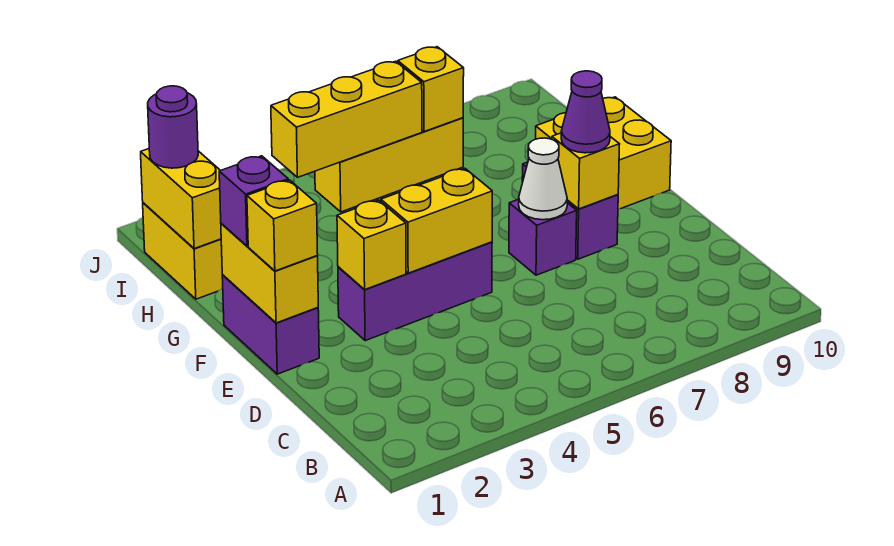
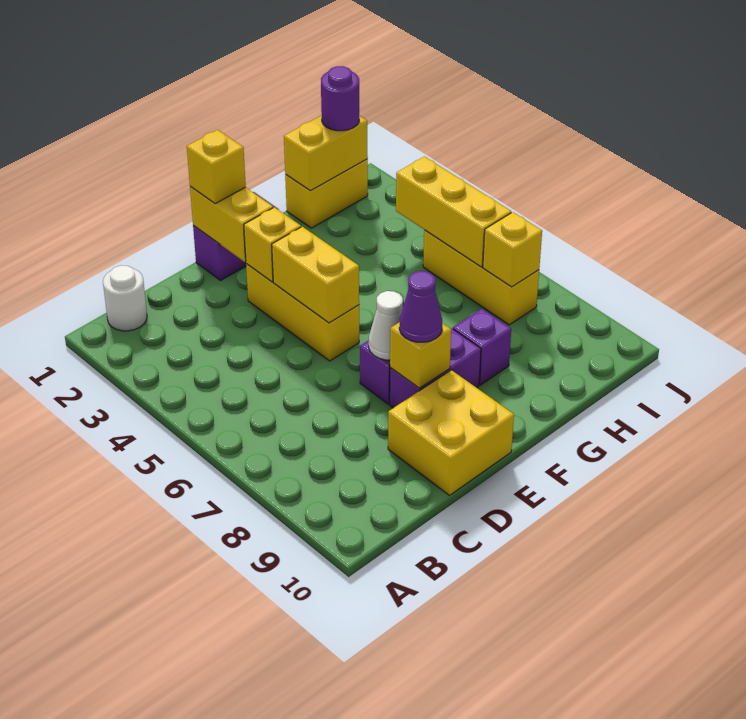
none -> white 1x1 round brick [103,266,147,331]
yellow 1x2 brick [221,223,318,323] -> yellow 1x2 brick turned to [190,186,273,262]
purple 1x3 brick [338,242,492,341] -> yellow 1x3 brick [246,264,359,361]
purple 1x1 brick [219,156,288,246] -> purple 1x1 brick moved to [453,309,511,385]
yellow 2x2 brick [536,97,671,209] -> yellow 2x2 brick moved to [388,370,514,495]

